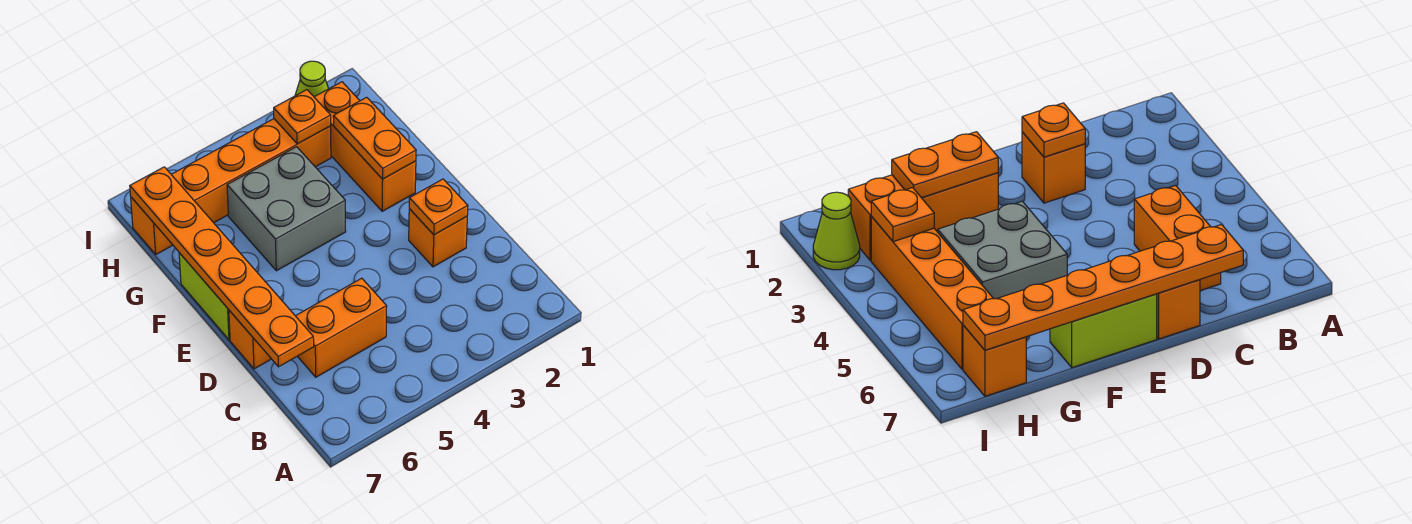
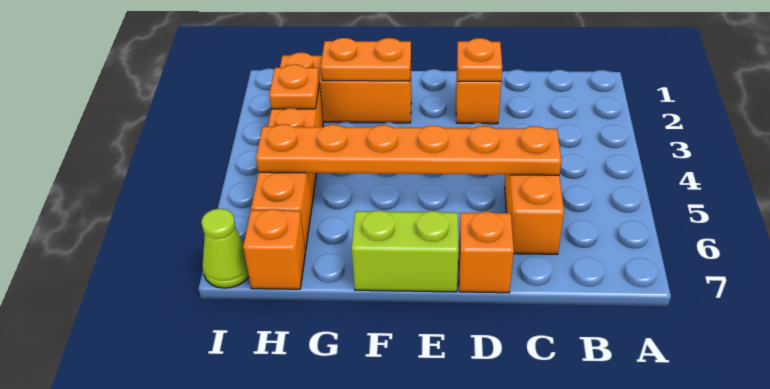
orange 1x6 plate [130,167,314,367] -> orange 1x6 plate moved to [256,124,562,175]
grey 2x2 brick [227,147,346,271] -> none
lime 1x1 cone [295,61,329,97] -> lime 1x1 cone moved to [202,209,249,288]

